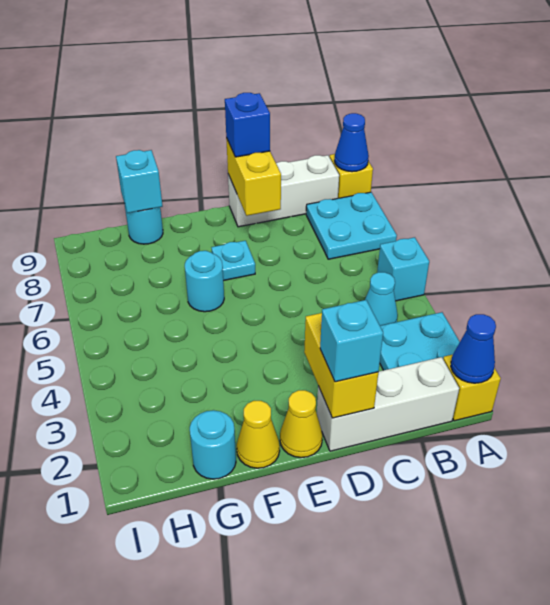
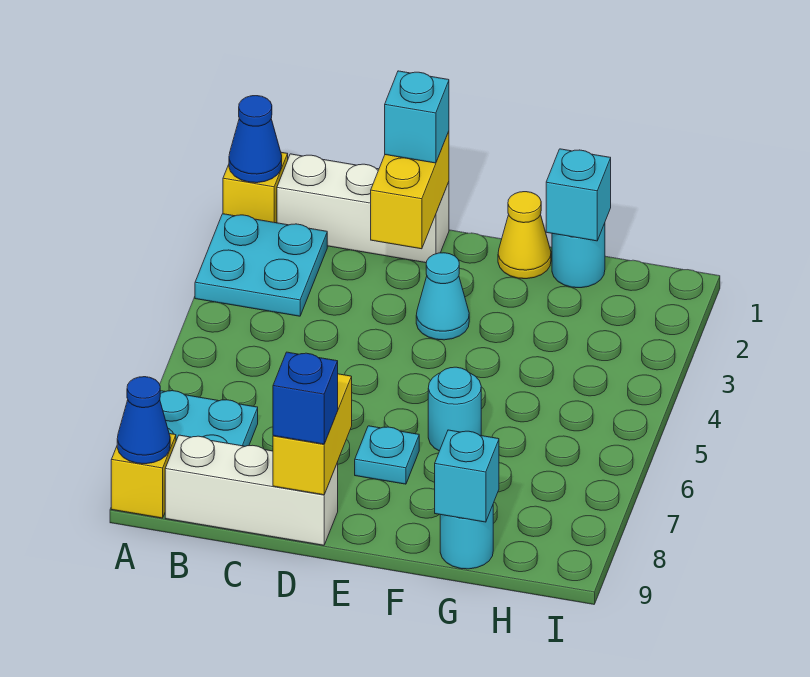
cyan 1x1 brick [377,237,429,301] -> cyan 1x1 brick moved to [546,149,611,241]
cyan 1x1 cone [365,272,398,326] -> cyan 1x1 cone moved to [416,253,469,340]
yellow 1x1 cone [280,390,322,458] -> none

